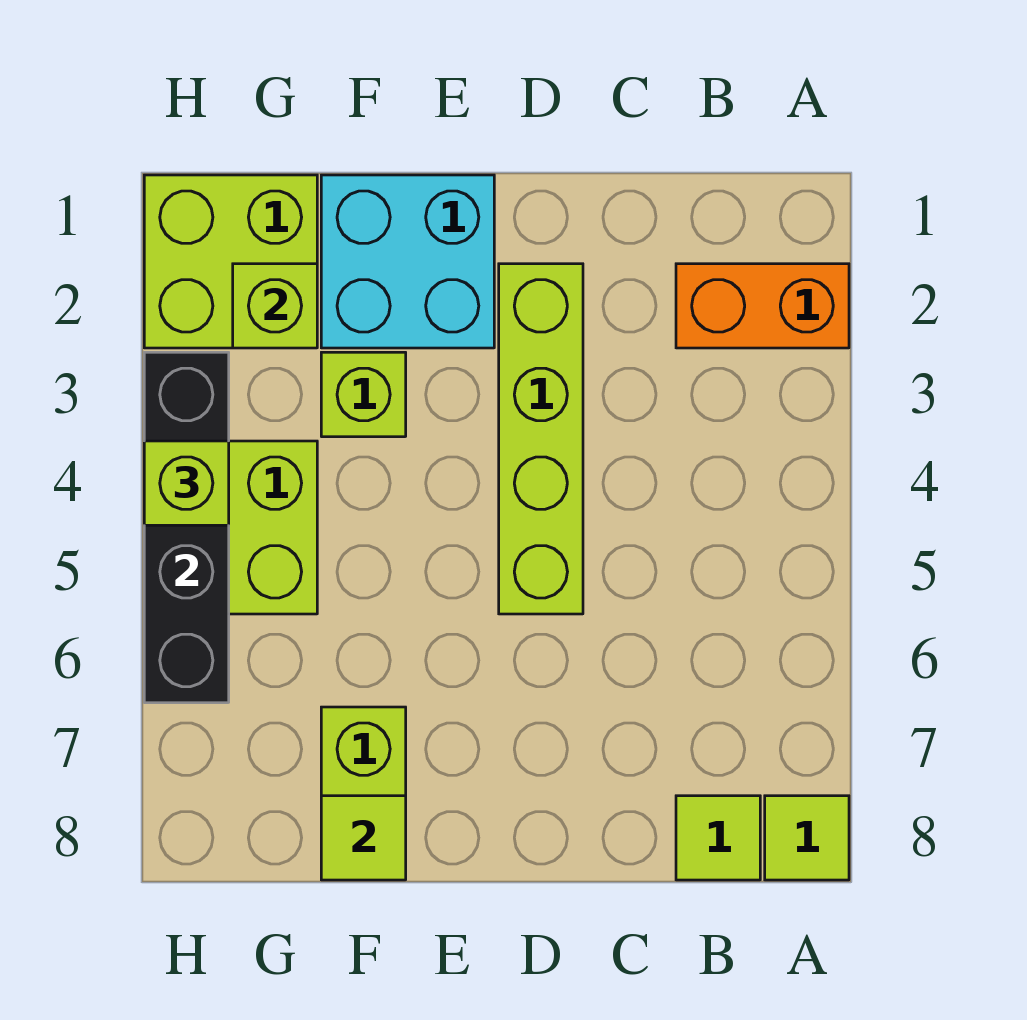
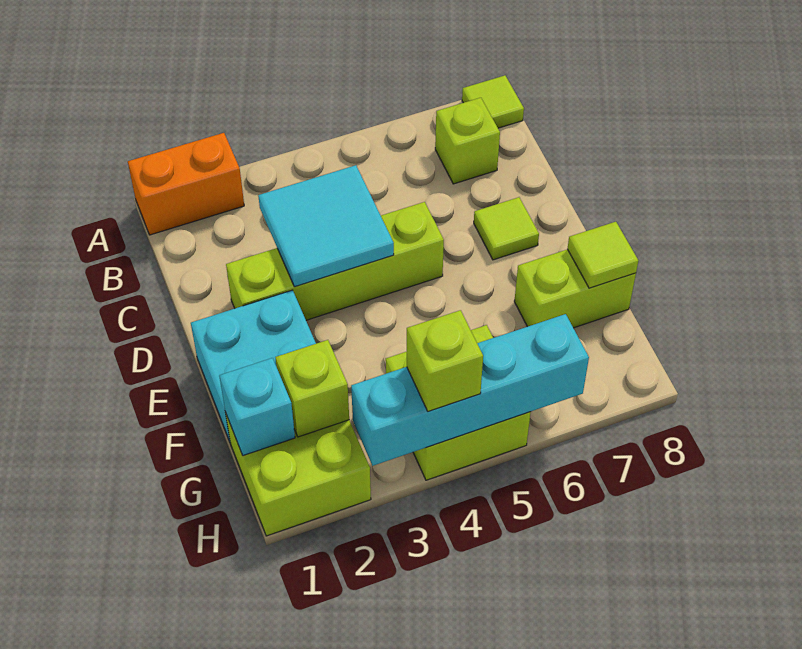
orange 1x2 brick [676,264,849,348] -> orange 1x2 brick turned to [128,133,244,235]
lime 1x1 tile [676,796,760,880] -> lime 1x1 tile moved to [474,197,539,260]
none -> cyan 2x2 tile [258,165,394,287]
lime 1x1 brick [321,352,406,437] -> lime 1x1 brick moved to [435,98,500,184]
none -> cyan 1x1 brick [219,358,295,455]
black 1x4 brick [144,352,229,703] -> cyan 1x4 brick [351,314,589,466]

